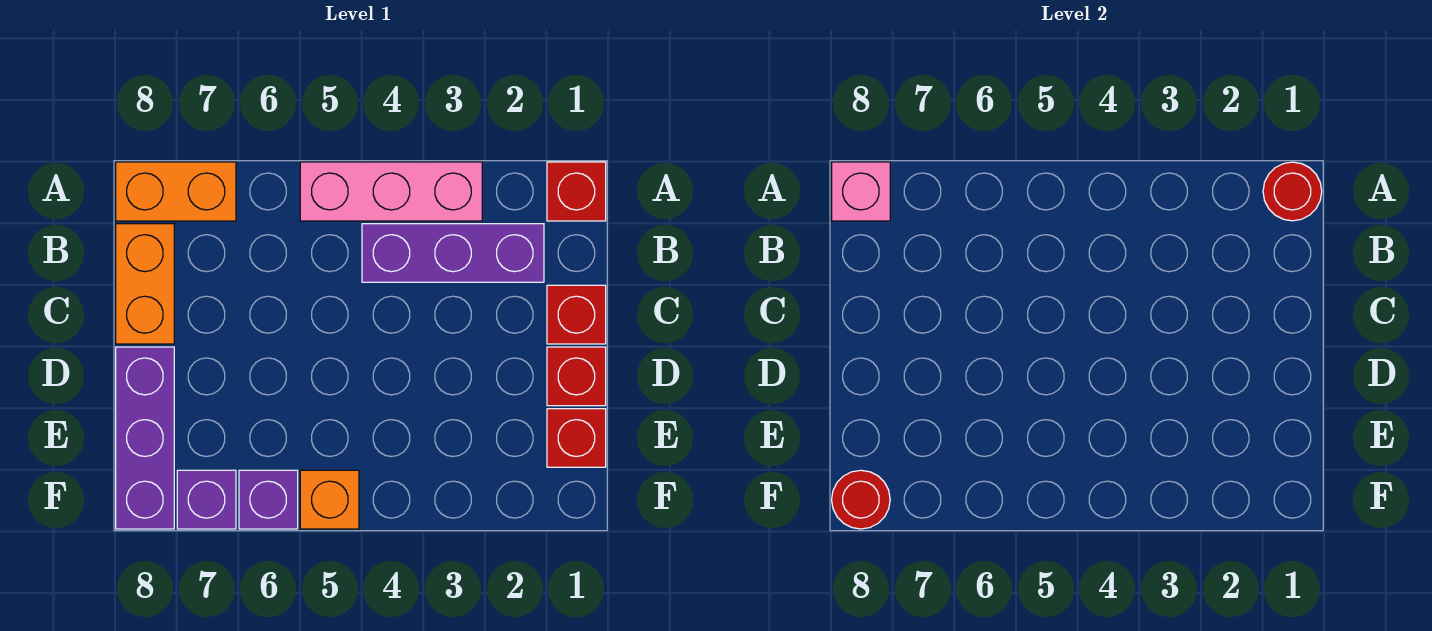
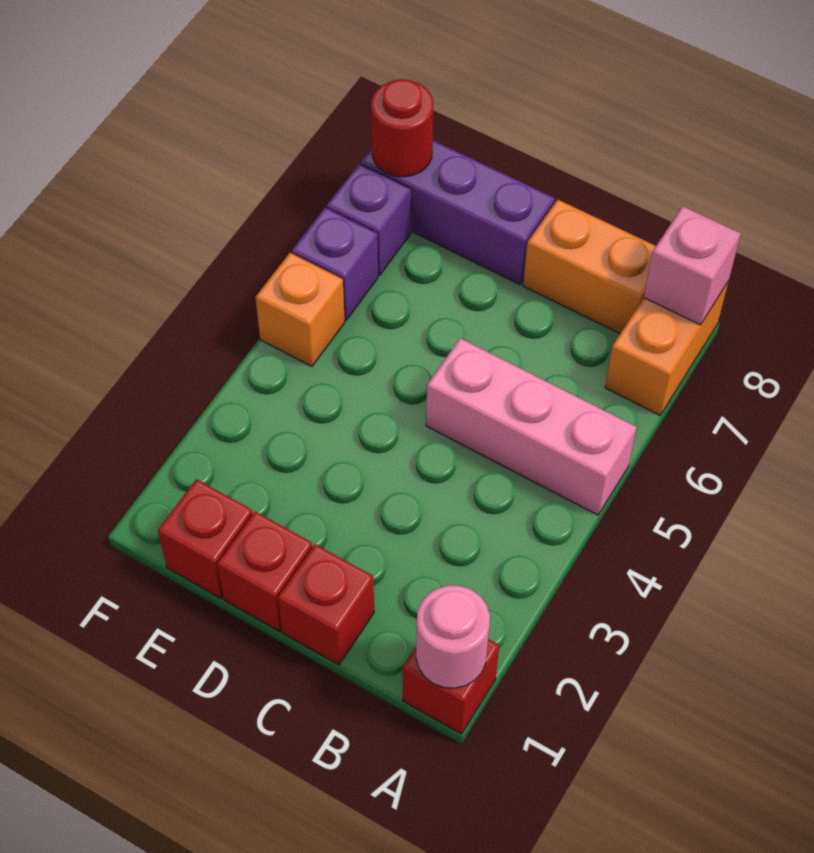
red 1x1 round brick [1263,162,1322,221] -> pink 1x1 round brick [416,585,490,688]
pink 1x3 brick [300,162,482,221] -> pink 1x3 brick turned to [426,338,637,515]
purple 1x3 brick [362,224,544,282] -> none

